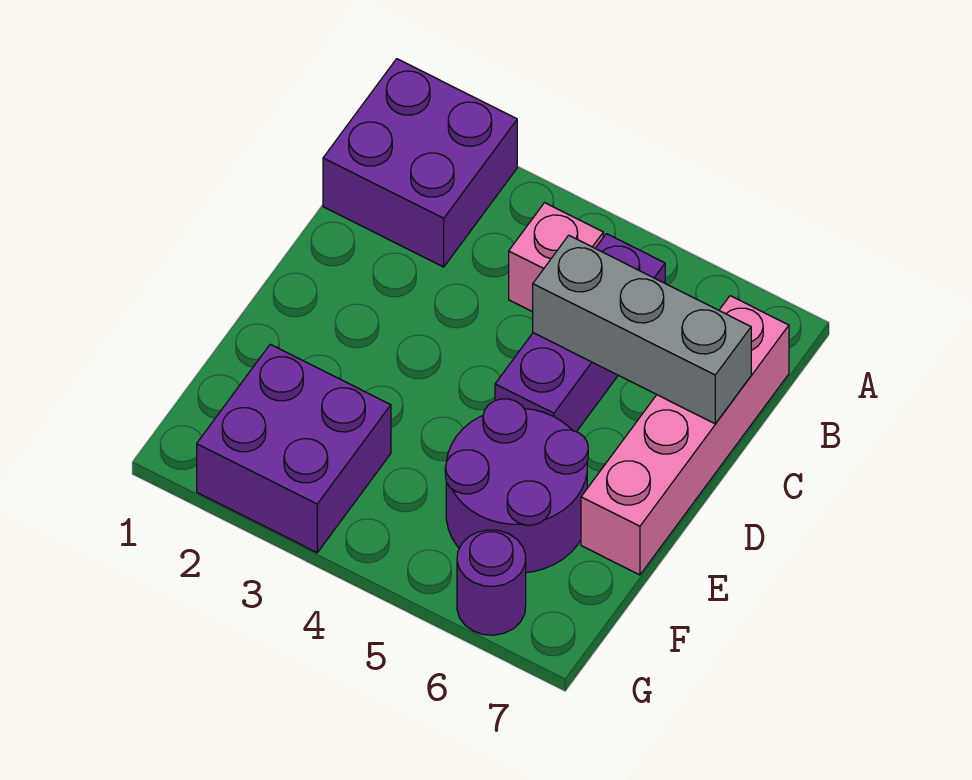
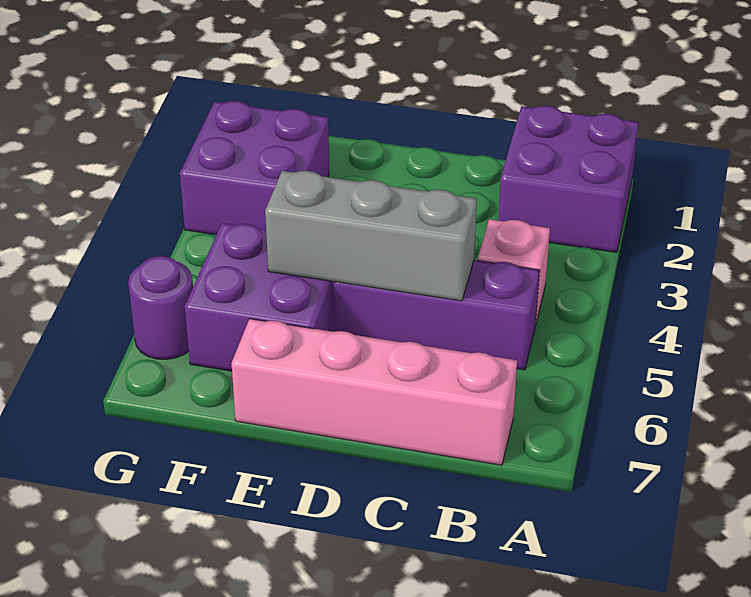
grey 1x3 brick [533,235,751,424] -> grey 1x3 brick turned to [265,171,477,301]
purple 2x2 round brick [445,399,588,573] -> purple 2x2 brick [185,223,334,371]

